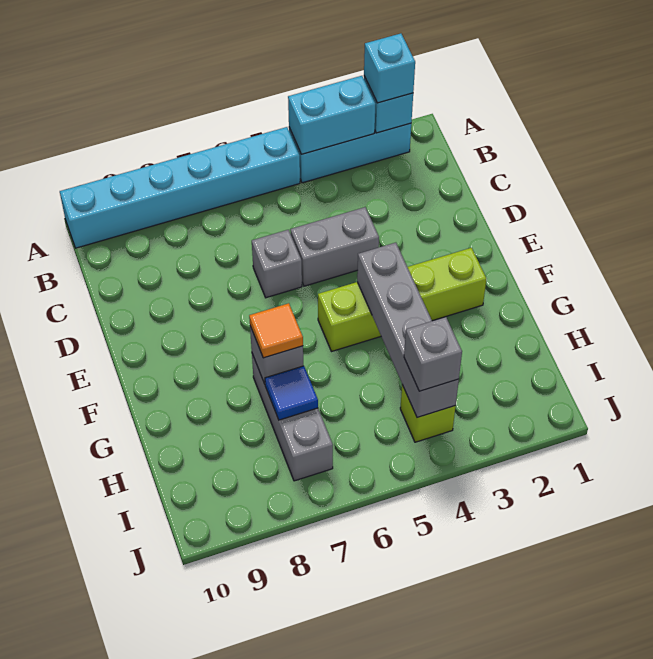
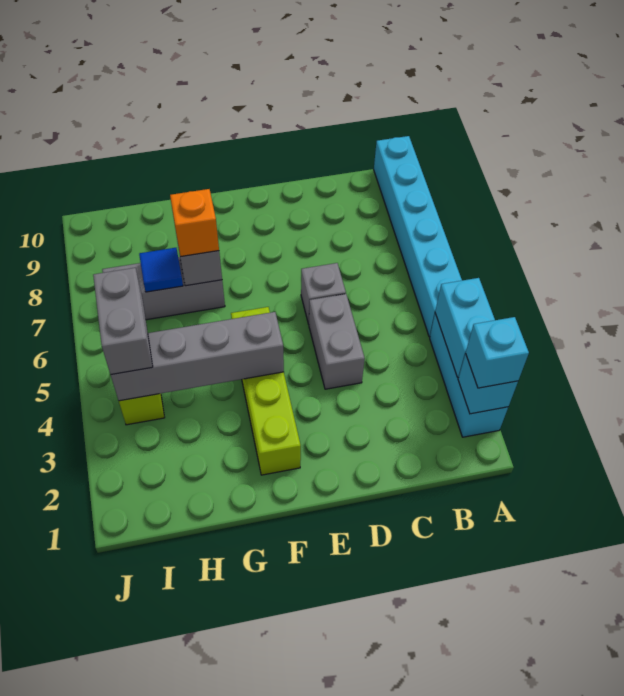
orange 1x1 tile [249,303,303,358] -> orange 1x1 brick [170,189,219,257]
grey 1x1 brick [404,317,462,391] -> grey 1x2 brick [93,268,153,375]

